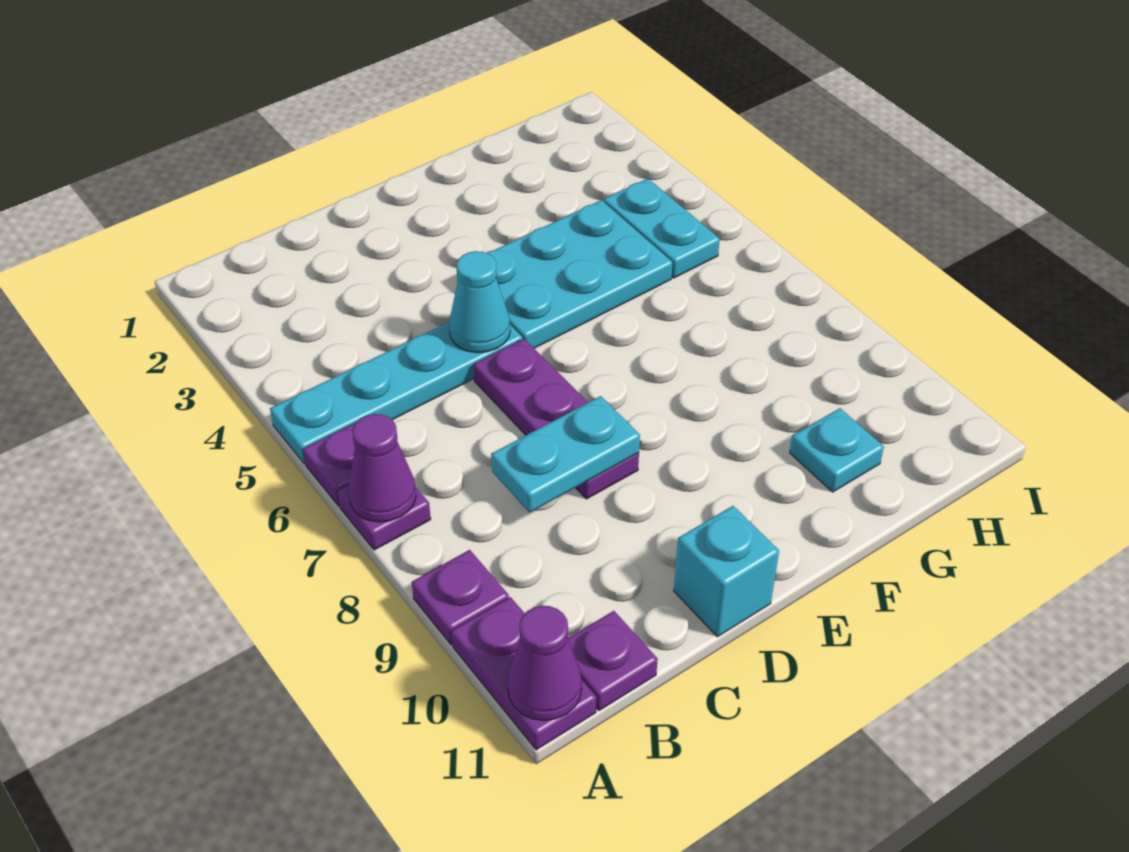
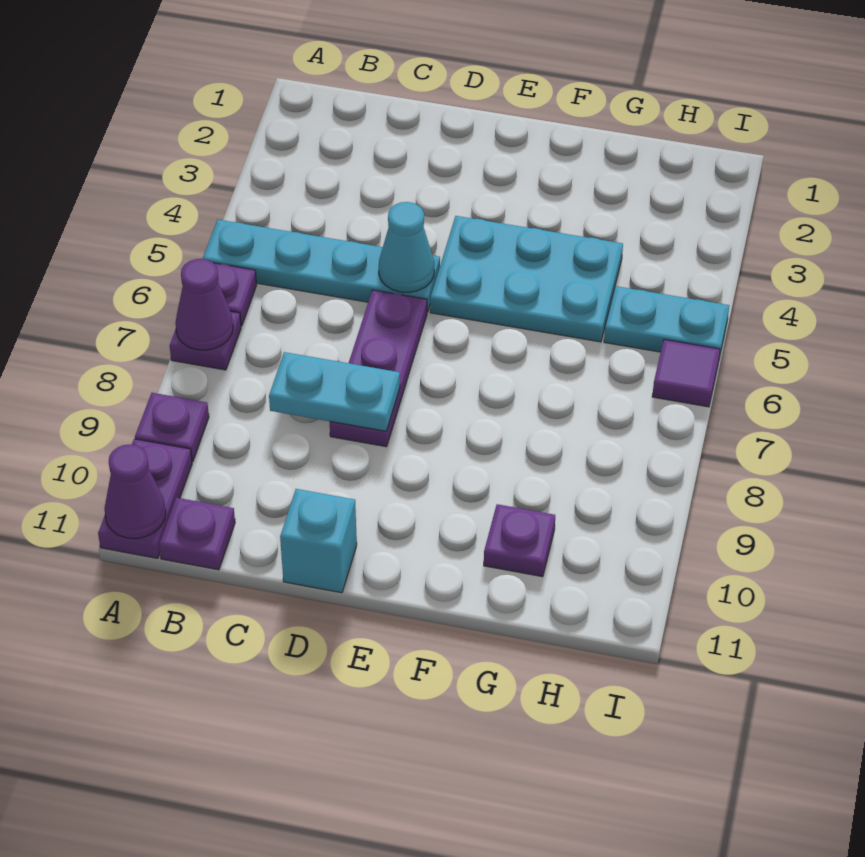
cyan 1x1 plate [790,408,884,492] -> purple 1x1 plate [484,504,555,577]
cyan 1x2 plate [604,178,720,278] -> cyan 1x2 plate turned to [604,286,729,358]
none -> purple 1x1 tile [652,340,720,407]

